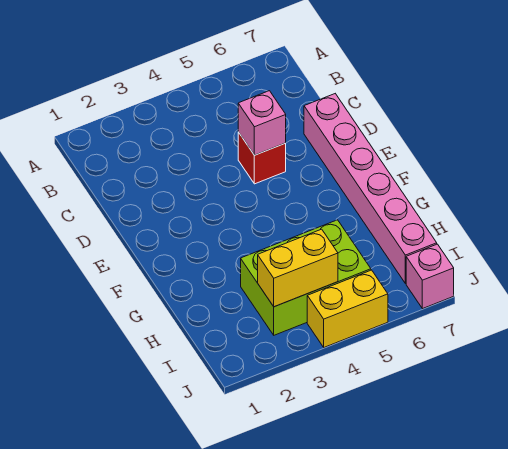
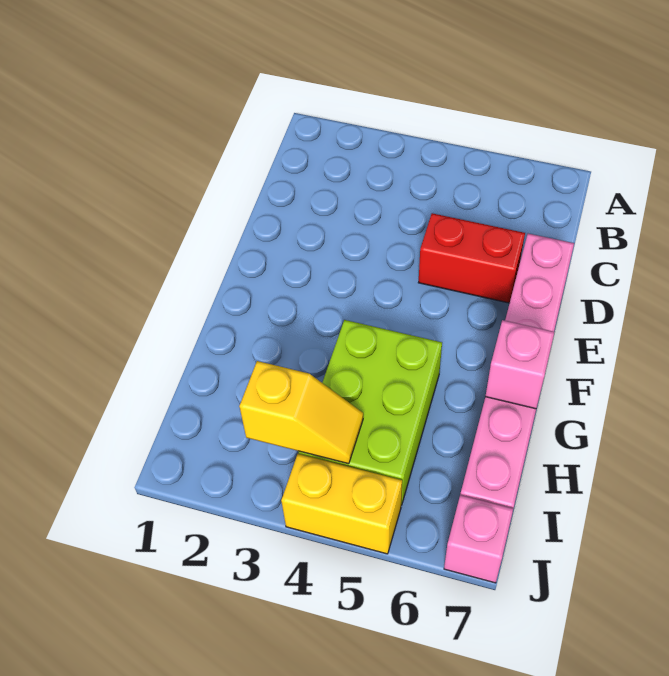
red 1x1 brick [238,132,286,184] -> red 1x2 brick [418,213,525,303]
pink 1x1 brick [238,91,286,155] -> pink 1x1 brick moved to [485,320,554,409]
lime 2x3 brick [241,220,371,335] -> lime 2x3 brick turned to [298,320,442,505]
yellow 1x2 brick [258,229,338,307] -> yellow 1x2 slope [239,361,363,464]

